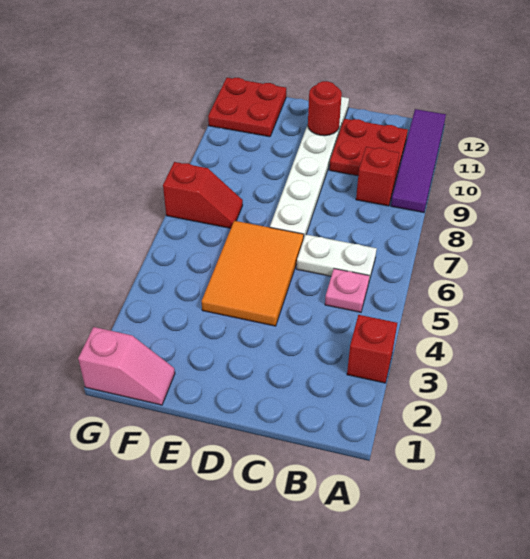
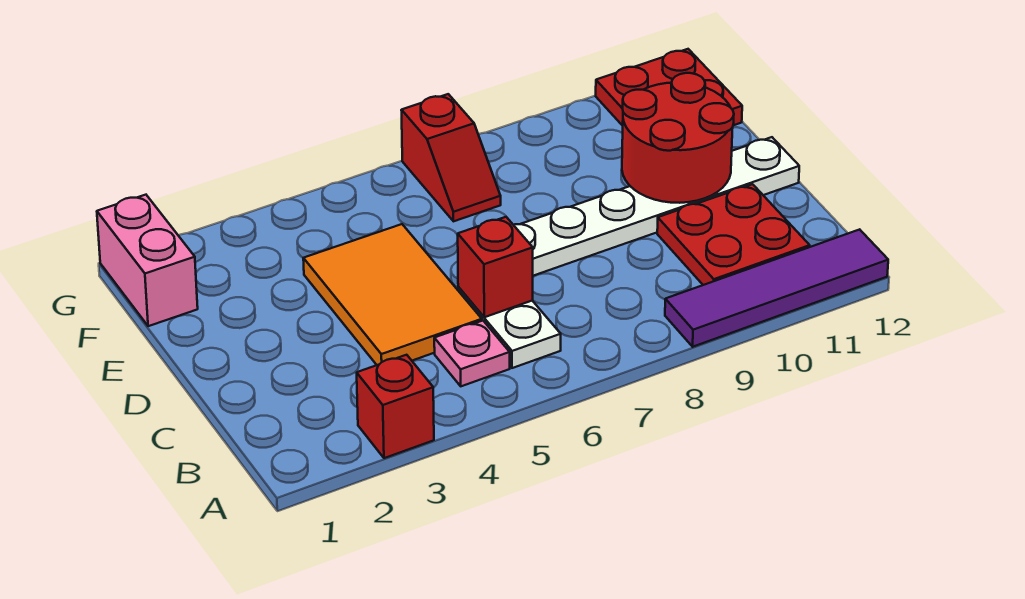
red 1x1 brick [356,147,399,206] -> red 1x1 brick moved to [458,217,533,317]
orange 2x3 tile [202,221,304,326] -> orange 2x3 tile turned to [303,224,482,365]
red 1x1 round brick [308,81,342,136] -> red 2x2 round brick [622,73,734,203]
pink 1x2 slope [78,327,175,405] -> pink 1x2 brick [97,195,198,326]

